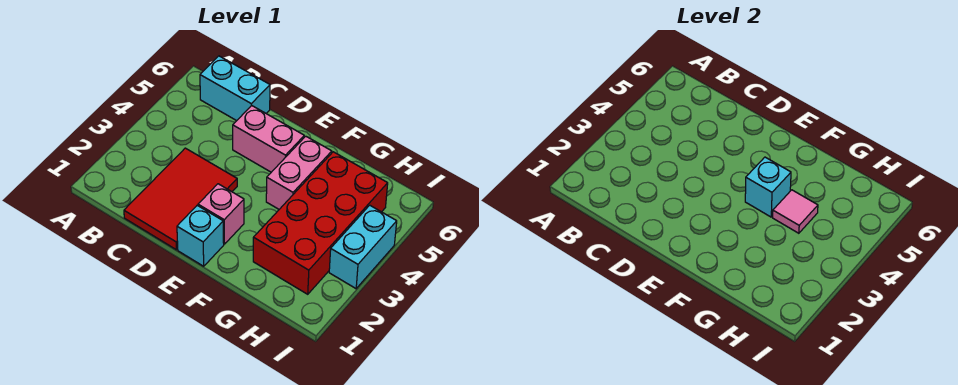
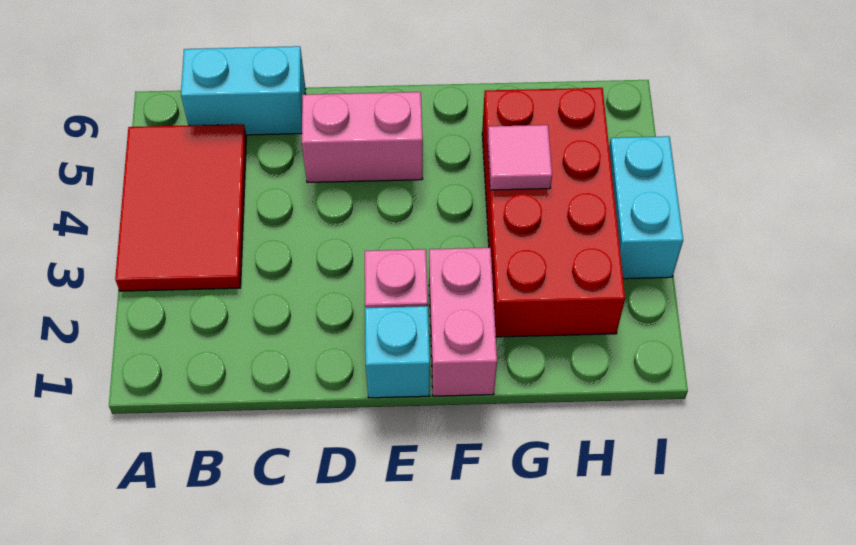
red 2x3 tile [124,148,237,250] -> red 2x3 tile moved to [115,124,246,291]
pink 1x2 brick [266,136,332,209] -> pink 1x2 brick moved to [429,248,497,396]
cyan 1x1 brick [745,157,791,217] -> none

